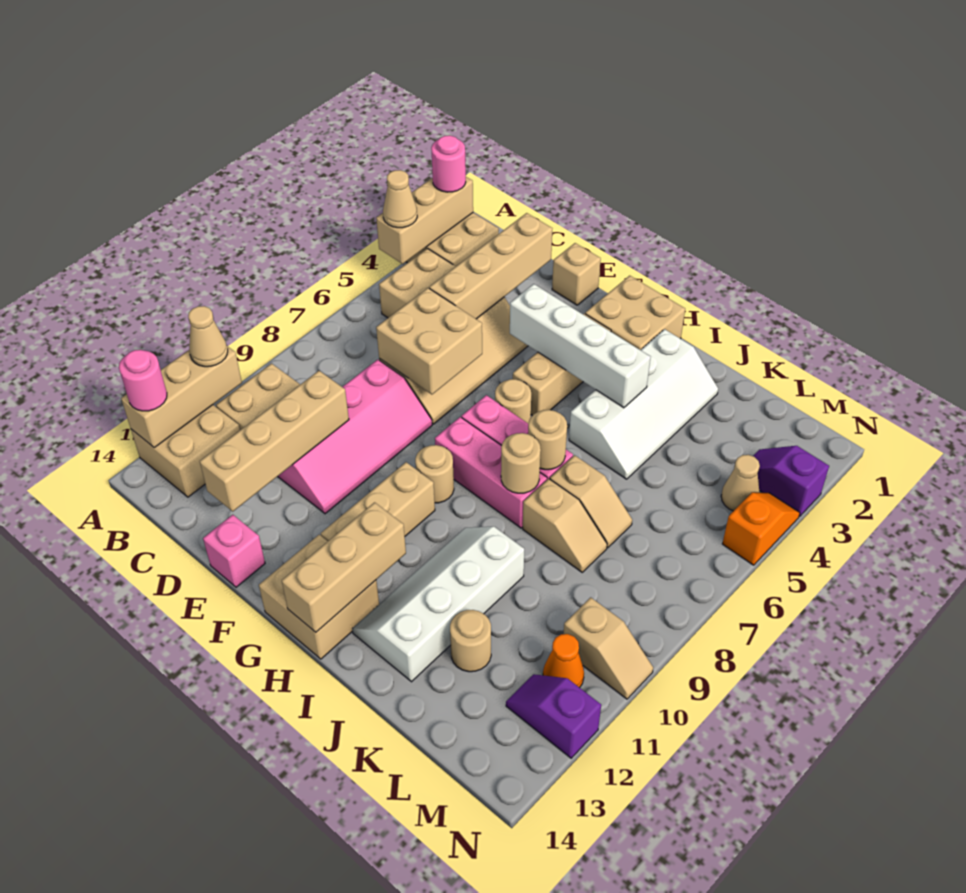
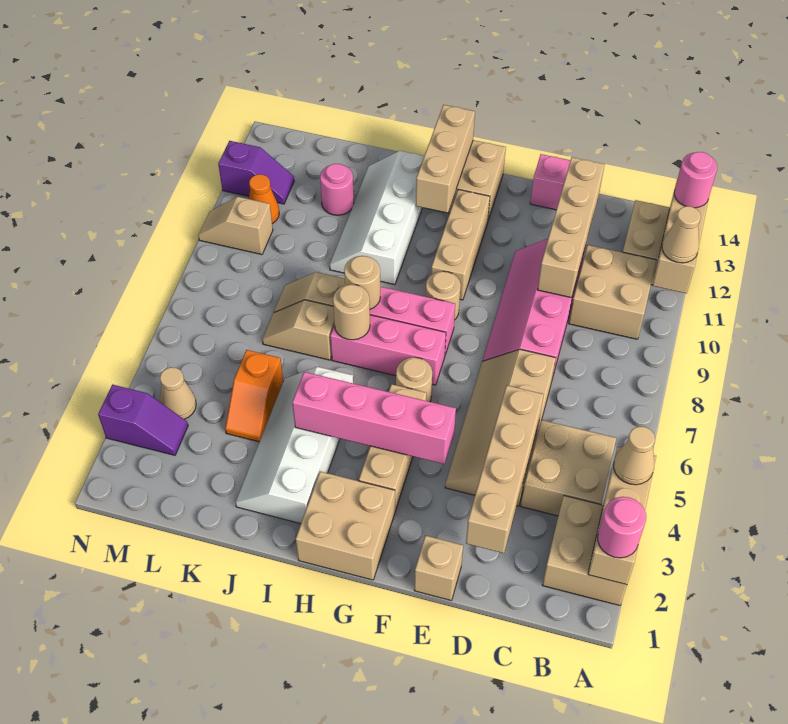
tan 2x2 brick [376,288,482,395] -> none
white 1x4 brick [510,284,651,408] -> pink 1x4 brick [292,372,456,464]
white 2x4 slope [352,527,524,682] -> white 2x4 slope turned to [329,151,424,285]
tan 1x1 round brick [450,610,491,672] -> pink 1x1 round brick [320,164,354,215]
orange 1x2 slope [722,492,800,565] -> orange 1x2 slope moved to [225,350,283,442]

